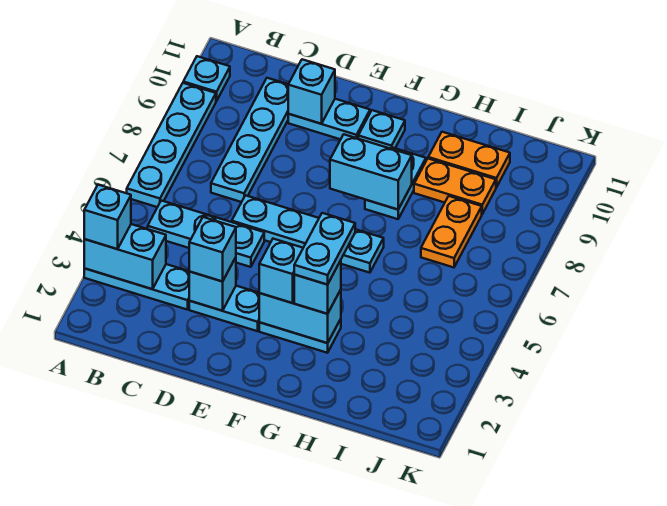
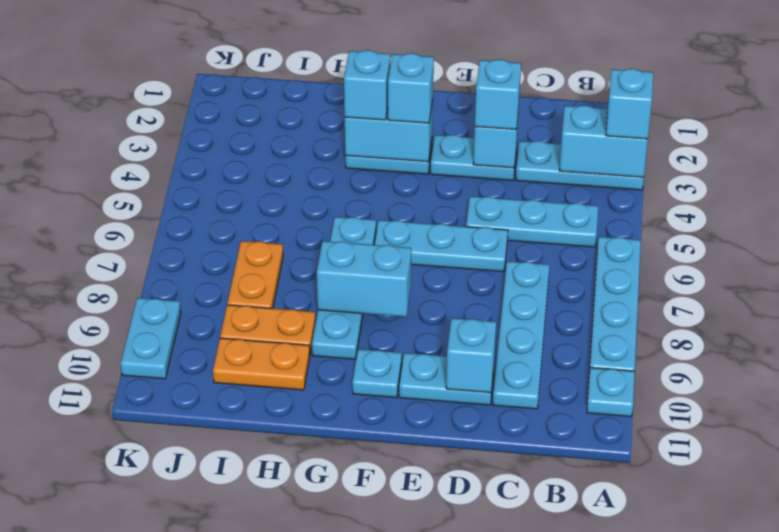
cyan 1x2 plate [294,213,355,285] -> cyan 1x2 plate moved to [121,298,181,379]

